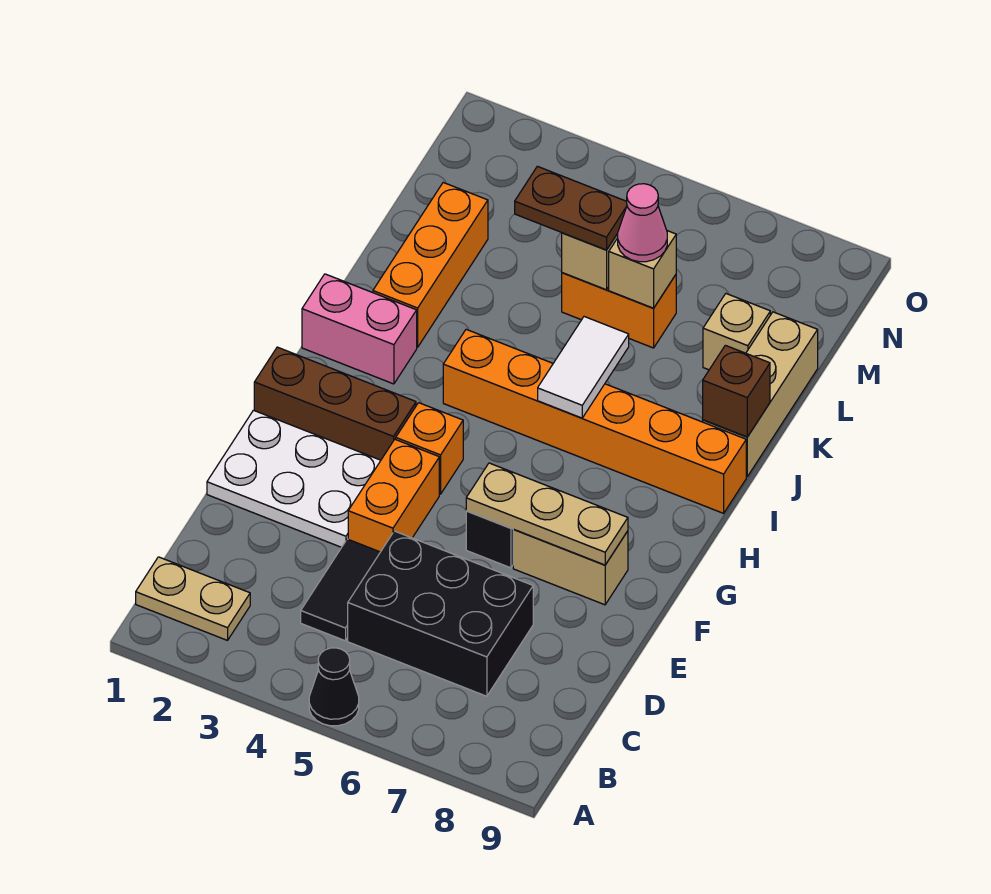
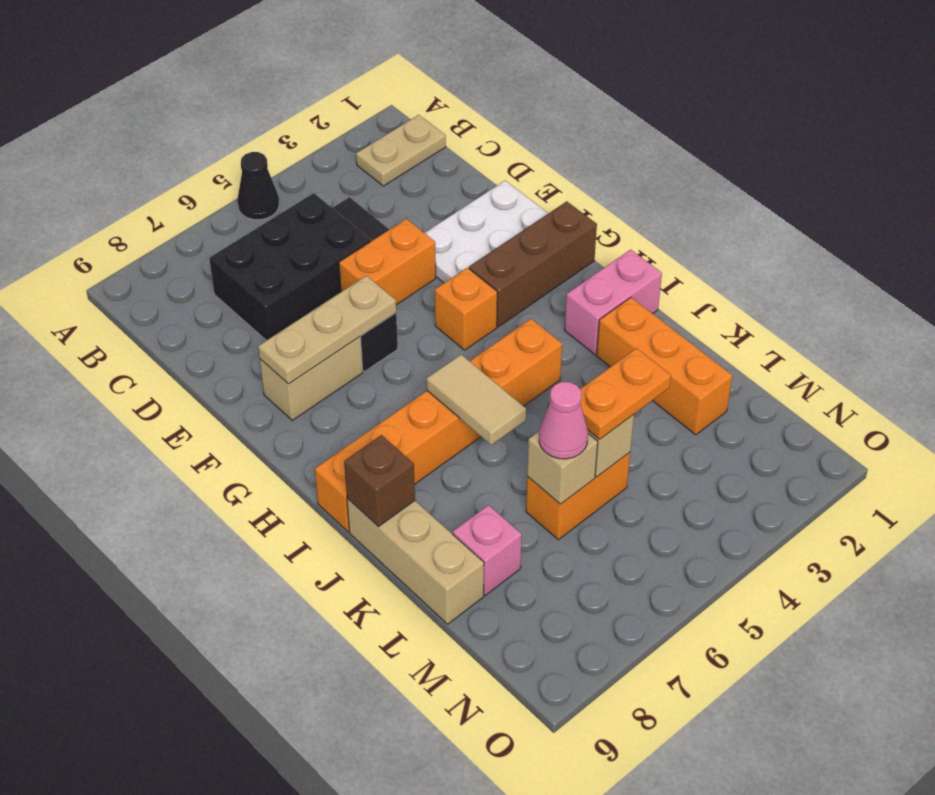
orange 1x2 brick [348,439,439,552] -> orange 1x2 brick turned to [339,219,436,305]
white 1x2 tile [538,317,629,418] -> tan 1x2 tile [427,355,526,445]
brown 1x2 plate [515,166,627,250] -> orange 1x2 plate [580,348,671,440]
tan 1x1 brick [703,294,770,370] -> pink 1x1 brick [453,505,522,595]

